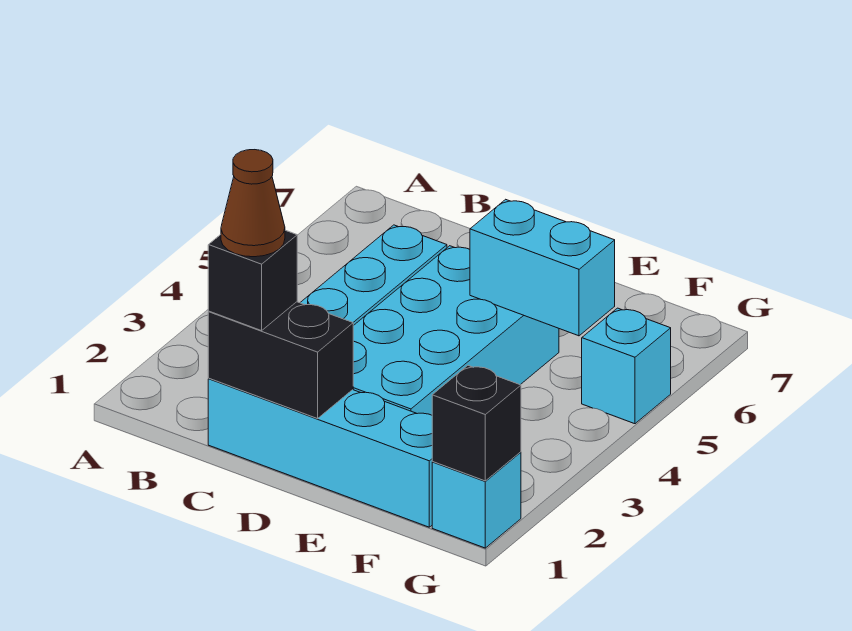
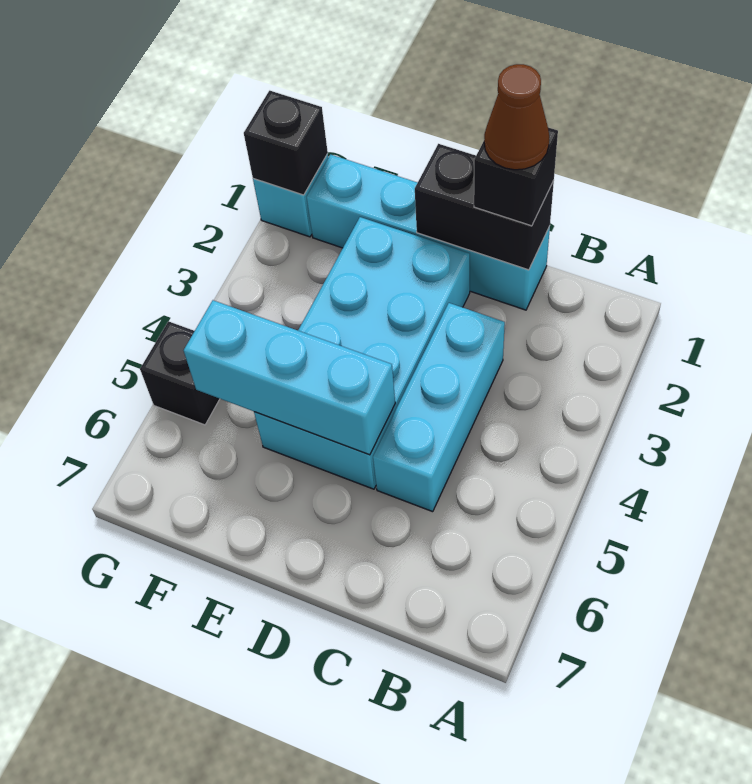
cyan 1x2 brick [470,199,615,336] -> cyan 1x3 brick [184,300,395,455]
cyan 1x1 brick [582,308,671,424] -> black 1x1 brick [140,321,220,425]

